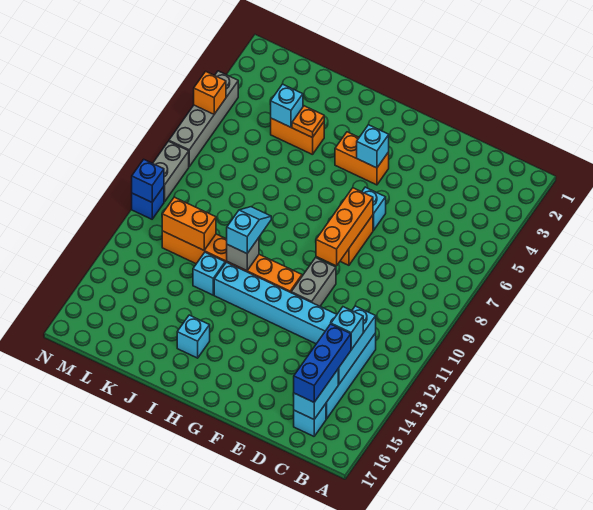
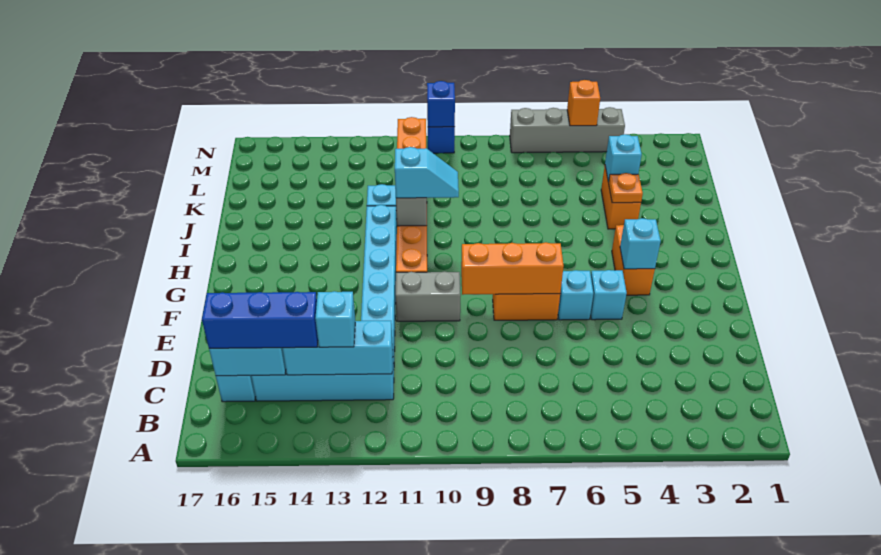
cyan 1x1 brick [177,315,210,358] -> cyan 1x1 brick moved to [590,270,627,320]
grey 1x2 brick [153,141,189,202] -> none

